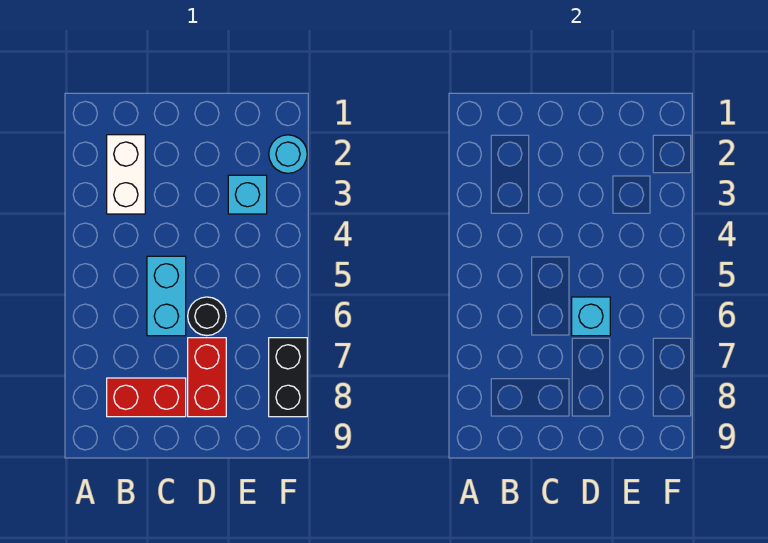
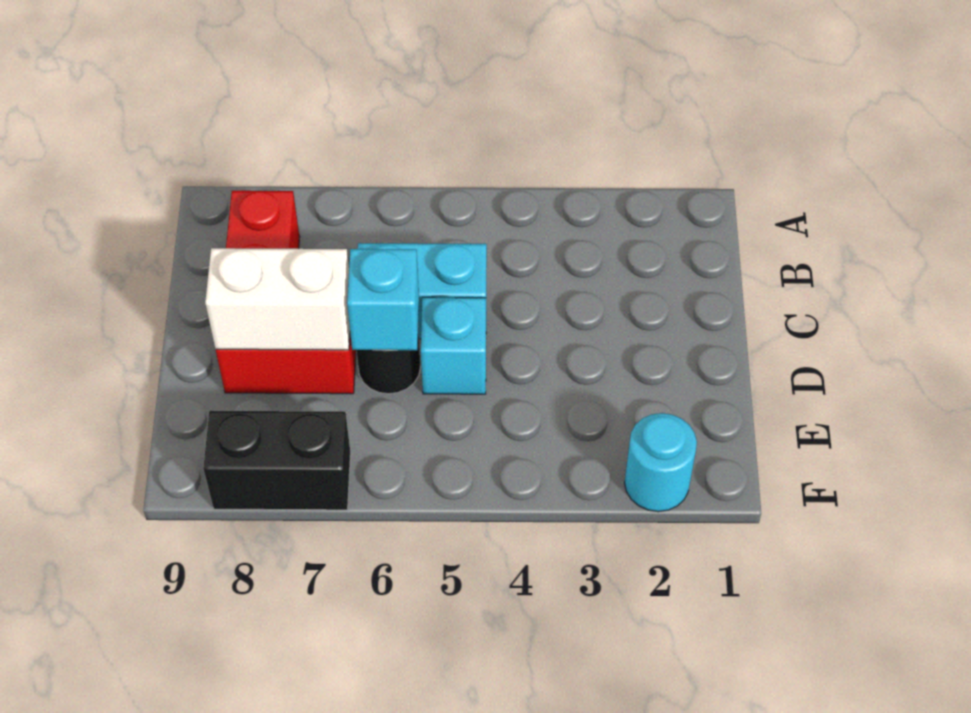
white 1x2 brick [107,135,145,214] -> white 1x2 brick moved to [205,248,350,350]
cyan 1x1 brick [228,175,267,214] -> cyan 1x1 brick moved to [421,297,486,394]

